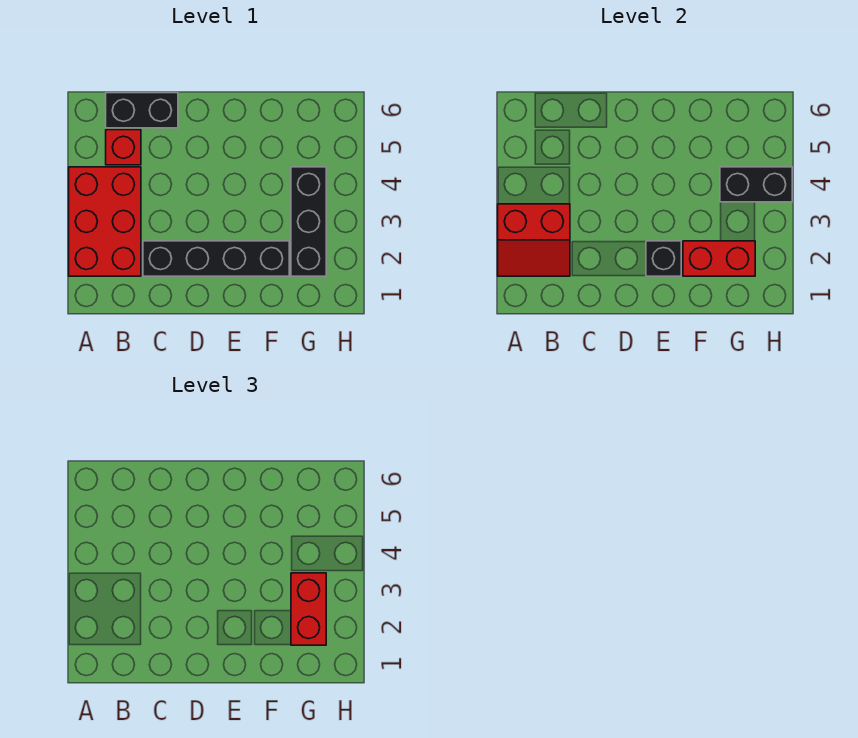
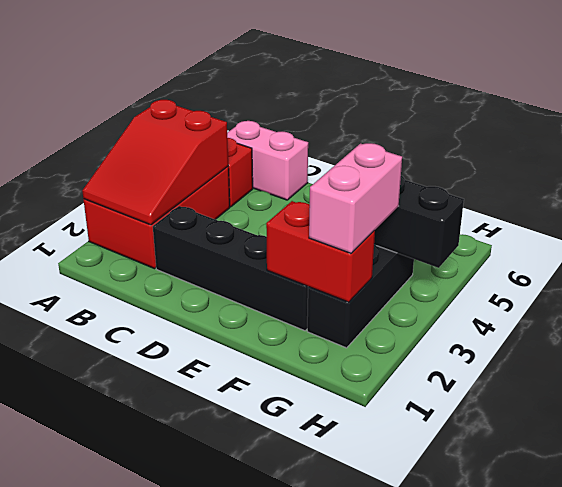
red 2x2 slope [498,204,570,276] -> red 2x3 slope [82,100,228,225]
black 1x2 brick [106,93,178,128] -> pink 1x2 brick [227,121,308,200]
black 1x1 brick [646,241,681,276] -> none
red 1x2 brick [291,573,326,645] -> pink 1x2 brick [309,143,402,253]

